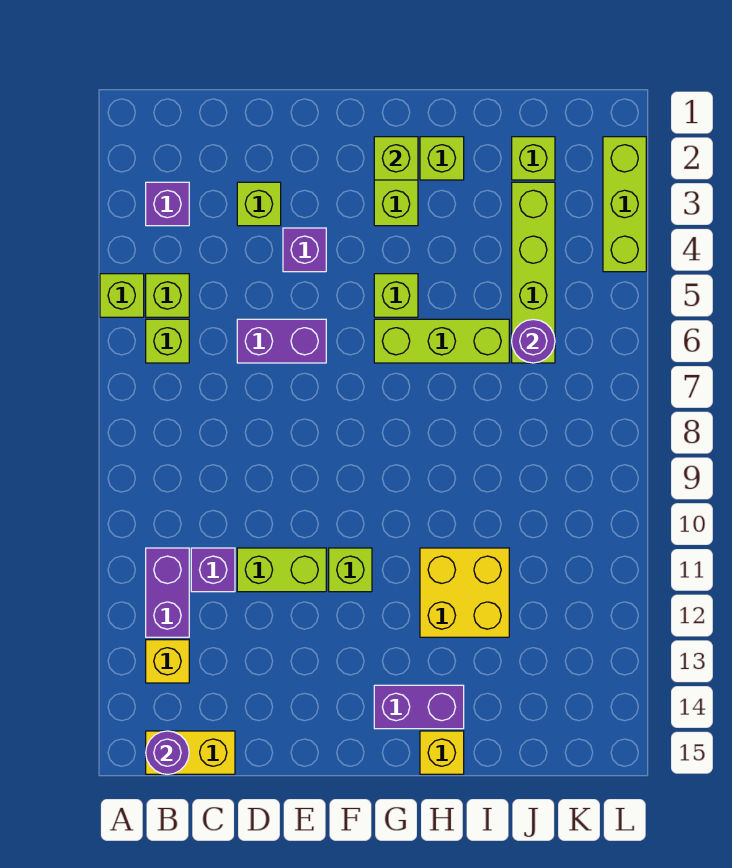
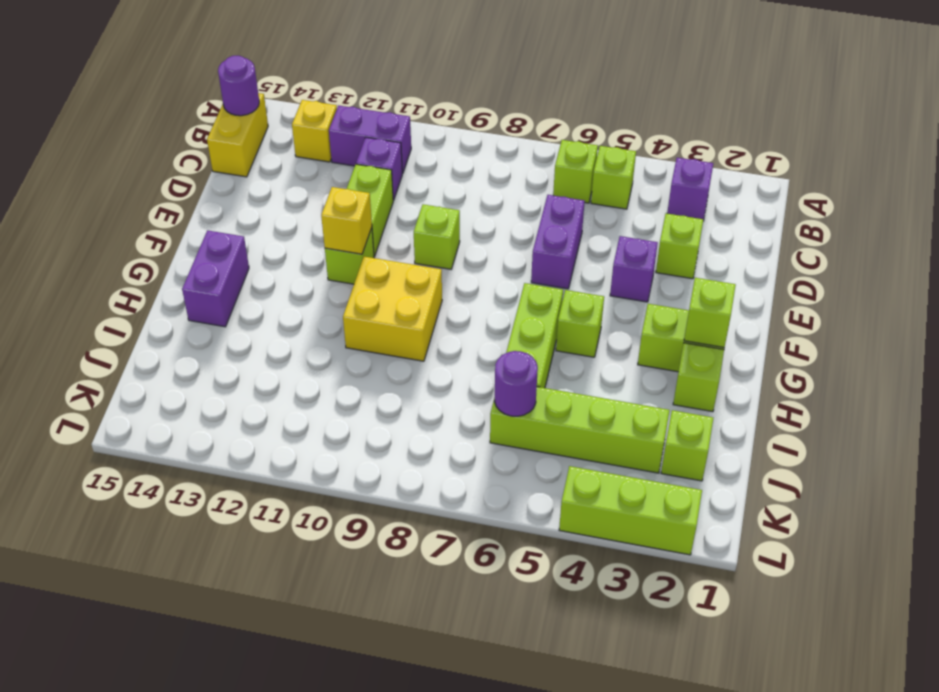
lime 1x1 brick [100,274,144,317] -> lime 1x1 brick moved to [414,204,460,269]
yellow 2x2 brick [420,548,509,637] -> yellow 2x2 brick moved to [343,257,442,361]
yellow 1x1 brick [420,731,464,774] -> yellow 1x1 brick moved to [321,187,372,254]

